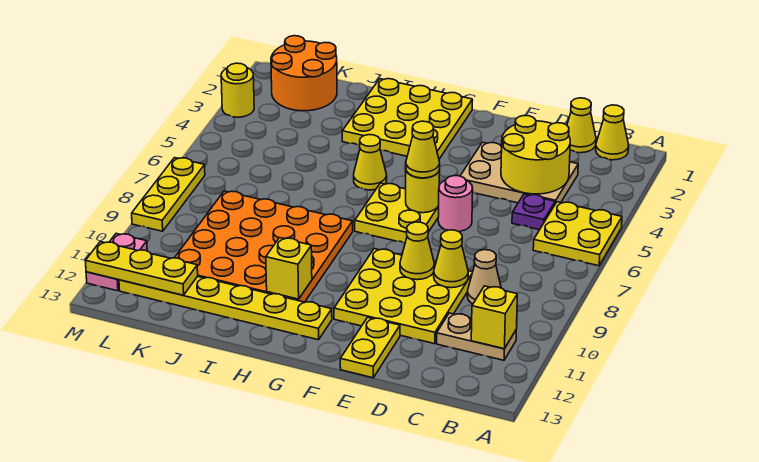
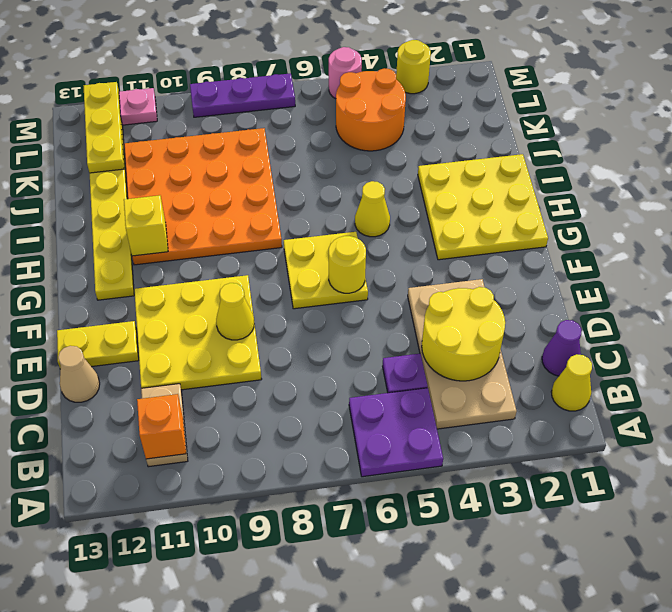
yellow 2x2 plate [533,202,622,266] -> purple 2x2 plate [349,388,443,477]
yellow 1x1 brick [471,286,517,349] -> orange 1x1 brick [137,394,186,459]
yellow 1x1 cone [567,98,596,153] -> purple 1x1 cone [542,320,581,376]
tan 2x3 plate [460,142,578,204] -> tan 2x4 plate [408,279,517,429]
tan 1x1 cone [467,250,501,304] -> tan 1x1 cone moved to [58,346,100,402]
yellow 1x1 cone [434,230,468,288] -> none
pink 1x1 round brick [438,176,473,232] -> pink 1x1 round brick moved to [329,47,362,99]
yellow 1x1 cone [406,121,440,178] -> none
orange 2x2 round brick [271,36,337,111] -> orange 2x2 round brick moved to [336,68,406,151]
yellow 1x3 plate [132,158,205,231] -> purple 1x3 plate [190,73,295,117]

